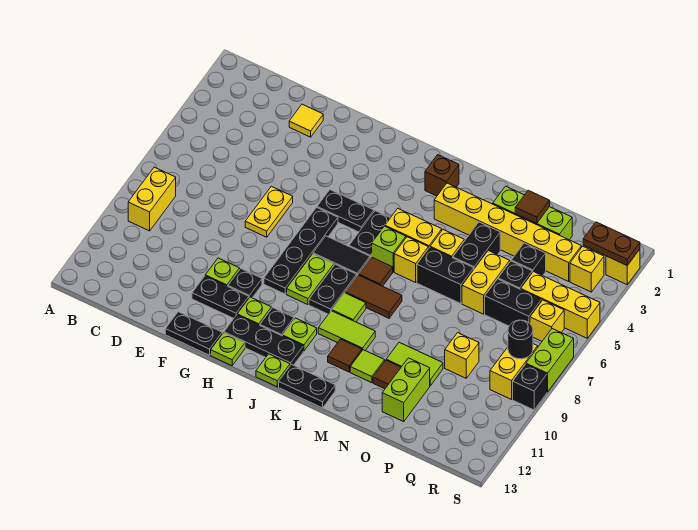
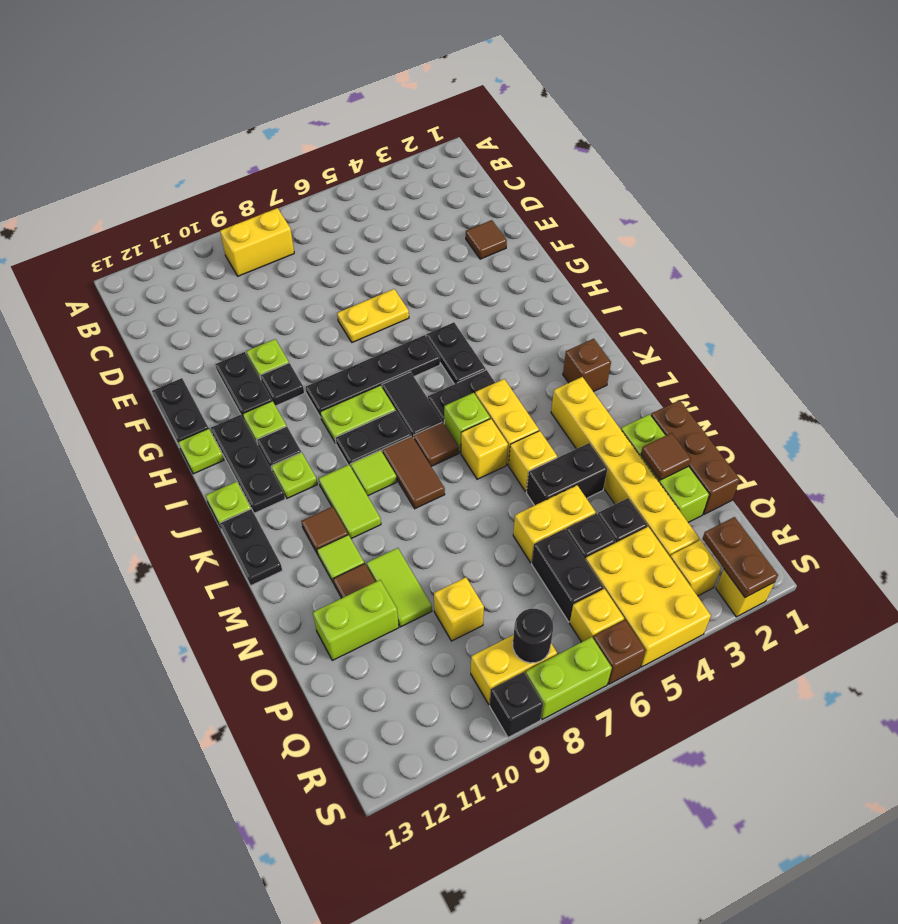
yellow 1x1 tile [289,104,323,137] -> brown 1x1 tile [466,220,507,259]
black 1x2 brick [417,247,474,304] -> none
none -> brown 1x3 brick [651,400,740,514]
yellow 1x3 brick [521,272,600,338] -> yellow 2x3 brick [586,527,711,667]
none -> brown 1x1 brick [593,620,645,684]

